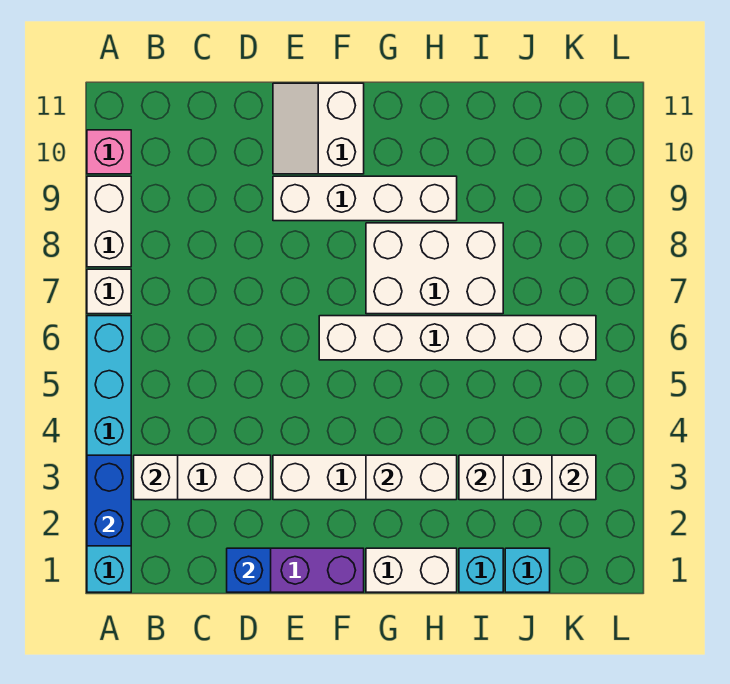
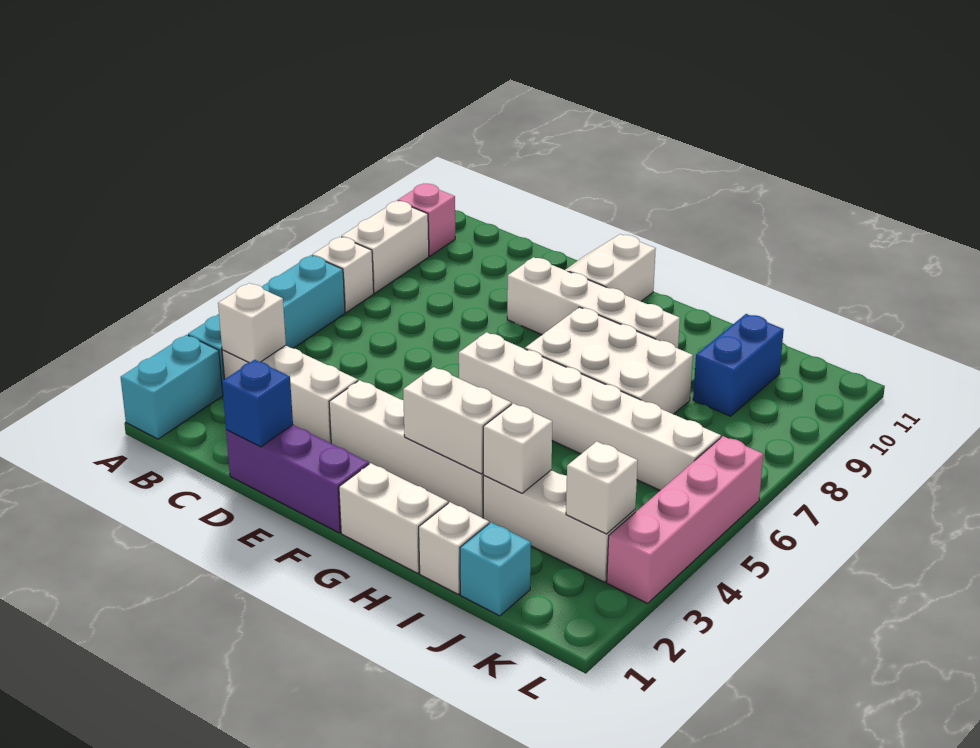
blue 1x2 brick [87,455,131,546] -> blue 1x2 brick moved to [693,314,784,416]
cyan 1x1 brick [459,548,503,592] -> white 1x1 brick [419,502,489,594]
none -> pink 1x4 brick [607,436,763,603]

